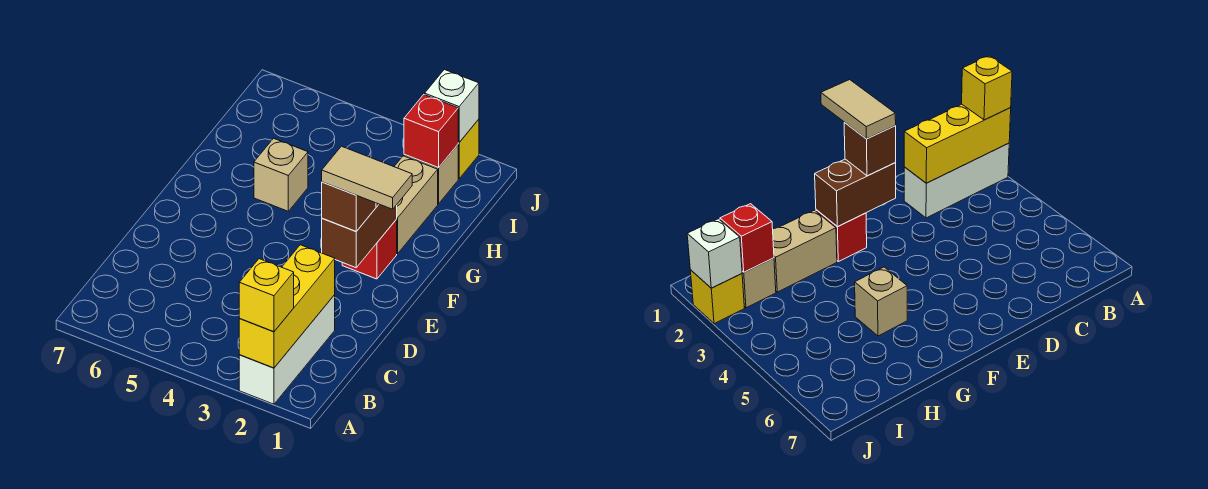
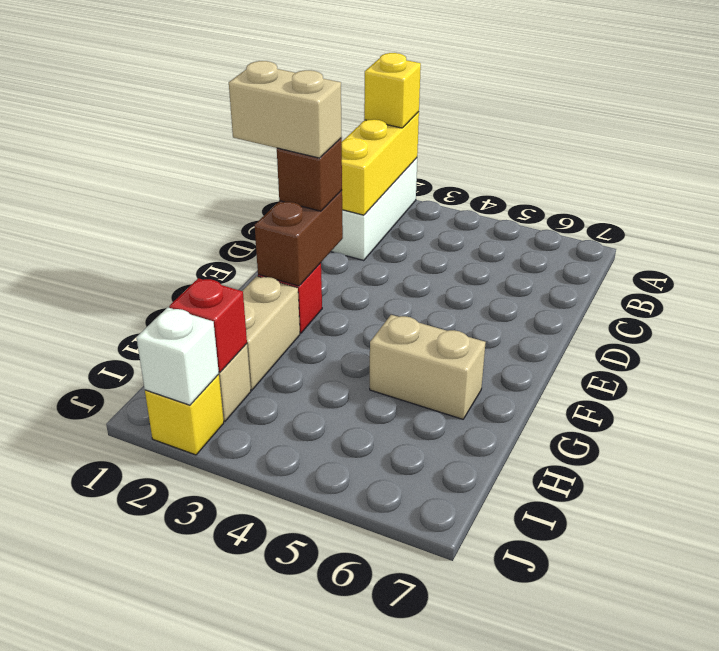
tan 1x2 tile [322,146,412,209] -> tan 1x2 brick [229,61,342,158]
tan 1x1 brick [254,138,308,211] -> tan 1x2 brick [370,315,486,419]

